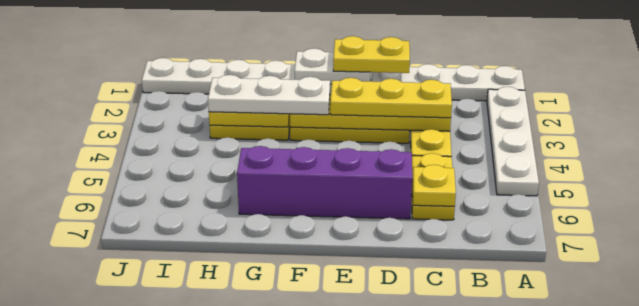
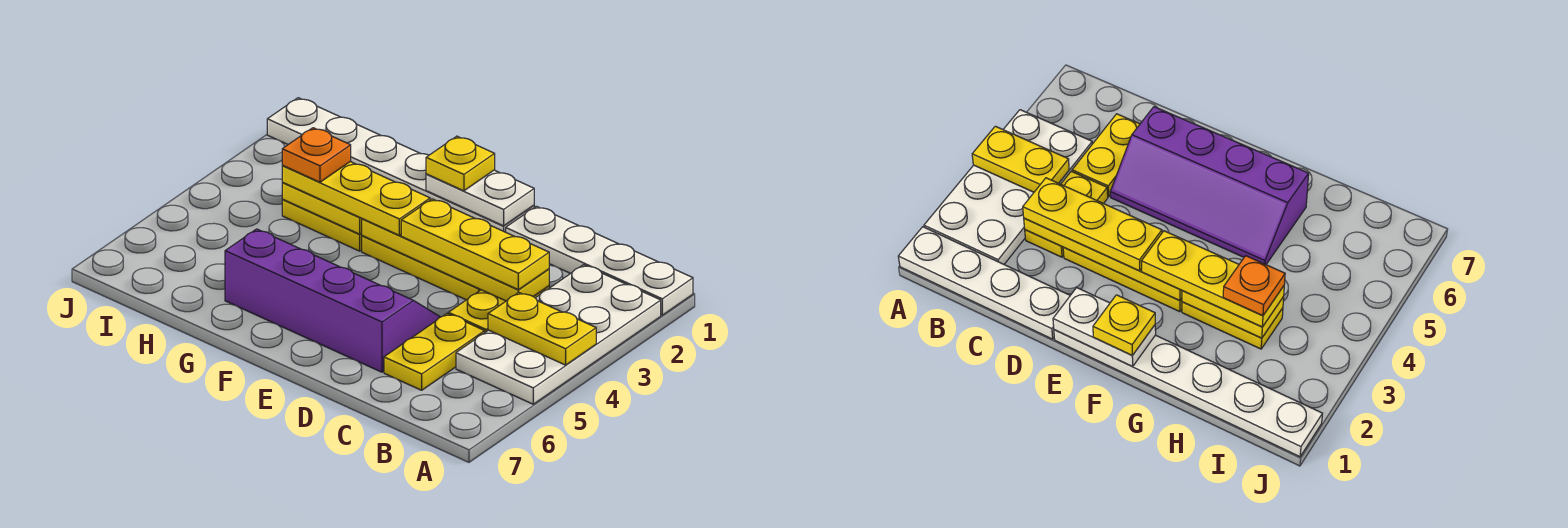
white 1x4 plate [487,87,539,196] -> white 2x4 plate [456,265,661,404]
yellow 1x1 plate [412,165,456,206] -> yellow 1x1 plate moved to [426,136,495,191]
yellow 1x2 plate [333,36,410,73] -> yellow 1x2 plate moved to [488,292,596,365]
white 1x3 plate [208,75,330,115] -> yellow 1x3 plate [282,162,430,235]
none -> orange 1x1 plate [282,128,351,182]

